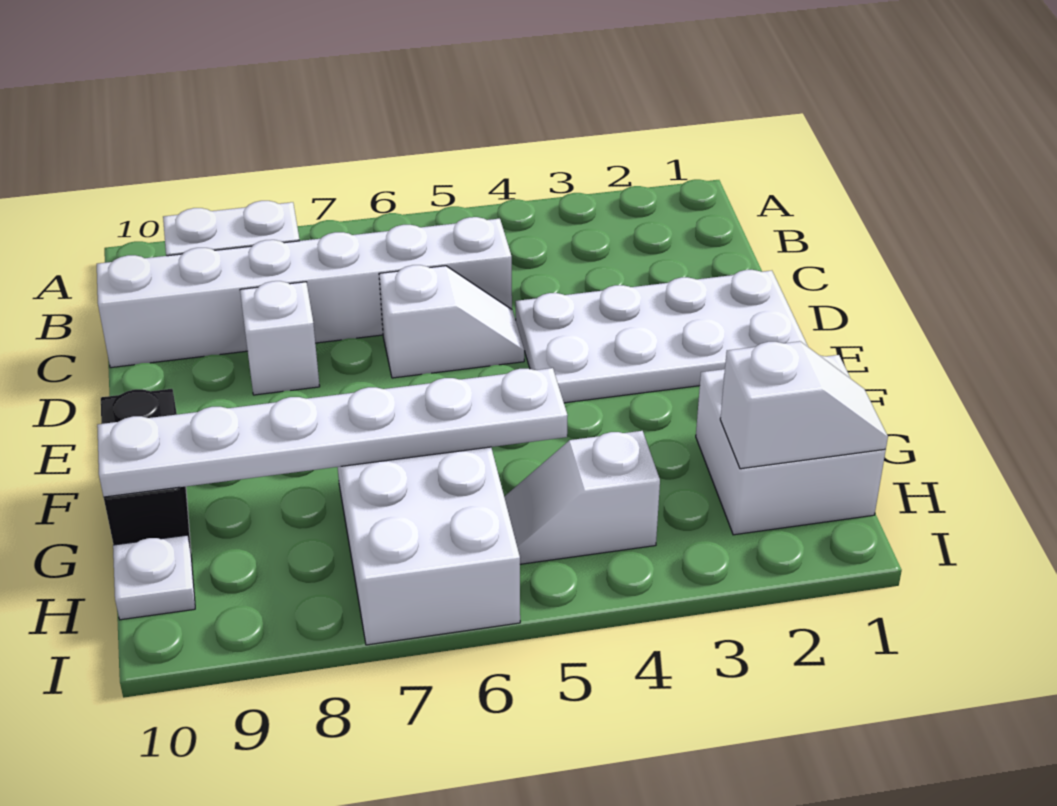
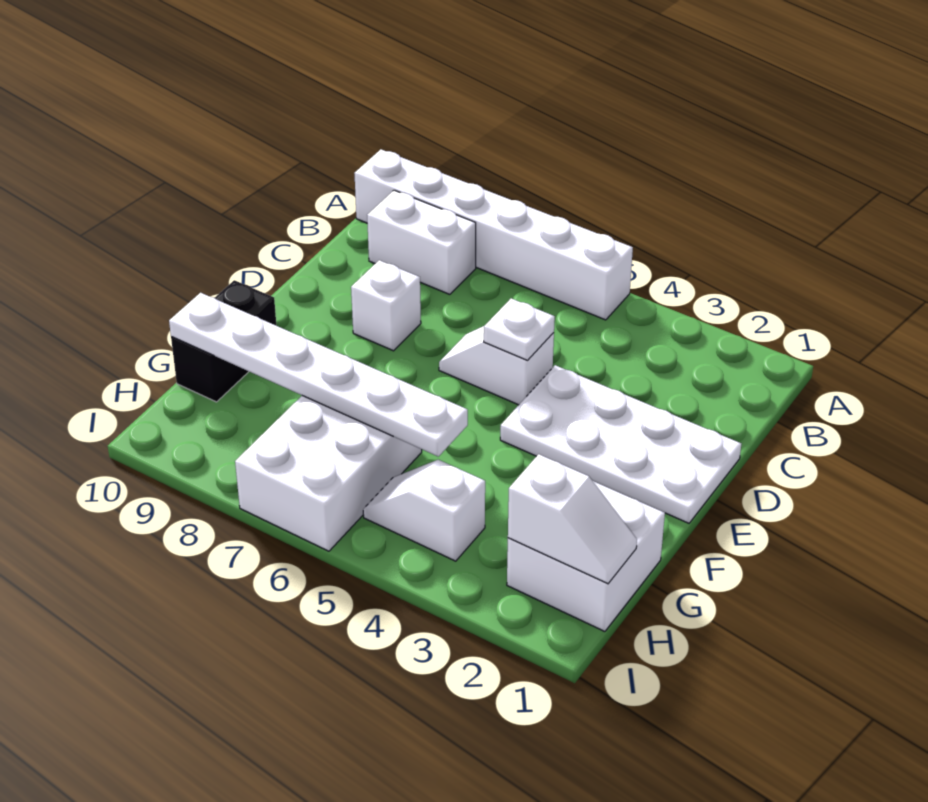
white 1x6 brick [97,217,512,368] -> white 1x6 brick moved to [354,149,633,320]
white 1x2 slope [379,265,524,378] -> white 1x2 slope turned to [439,326,554,405]
white 1x1 plate [113,535,195,620] -> white 1x1 plate moved to [484,298,555,360]

